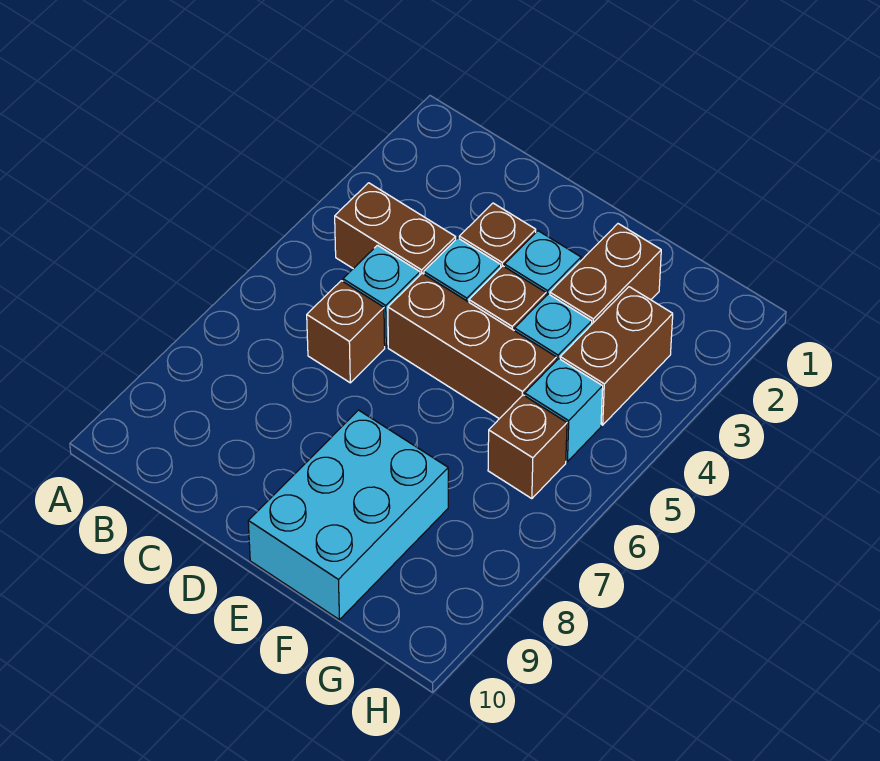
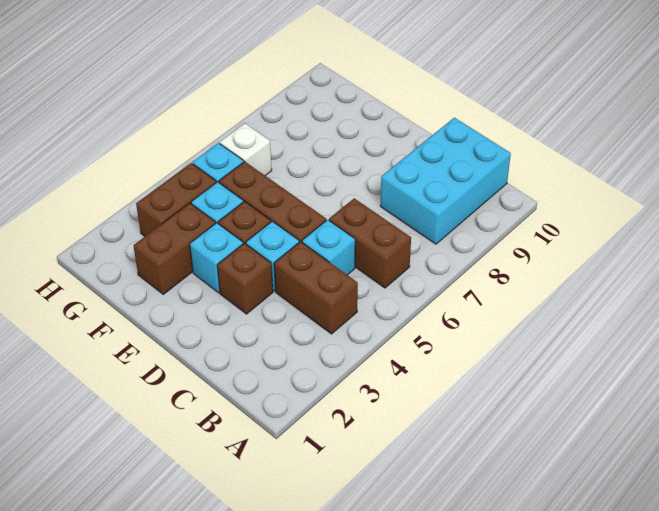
brown 1x1 brick [307,281,385,383] -> brown 1x2 brick [329,198,411,288]
cyan 2x3 brick [248,410,448,620] -> cyan 2x3 brick moved to [380,118,511,244]
brown 1x1 brick [488,395,567,499] -> white 1x1 brick [220,123,272,176]

